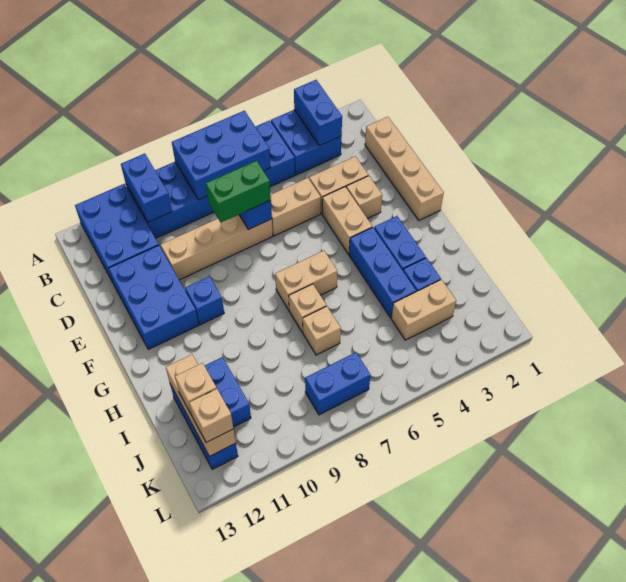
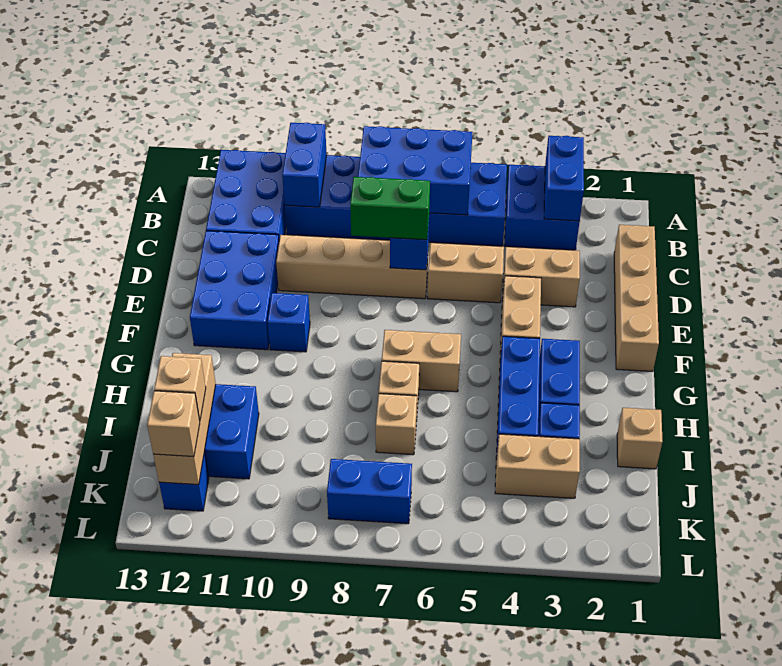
tan 1x1 brick [346,176,382,219] -> tan 1x1 brick moved to [617,408,663,469]

